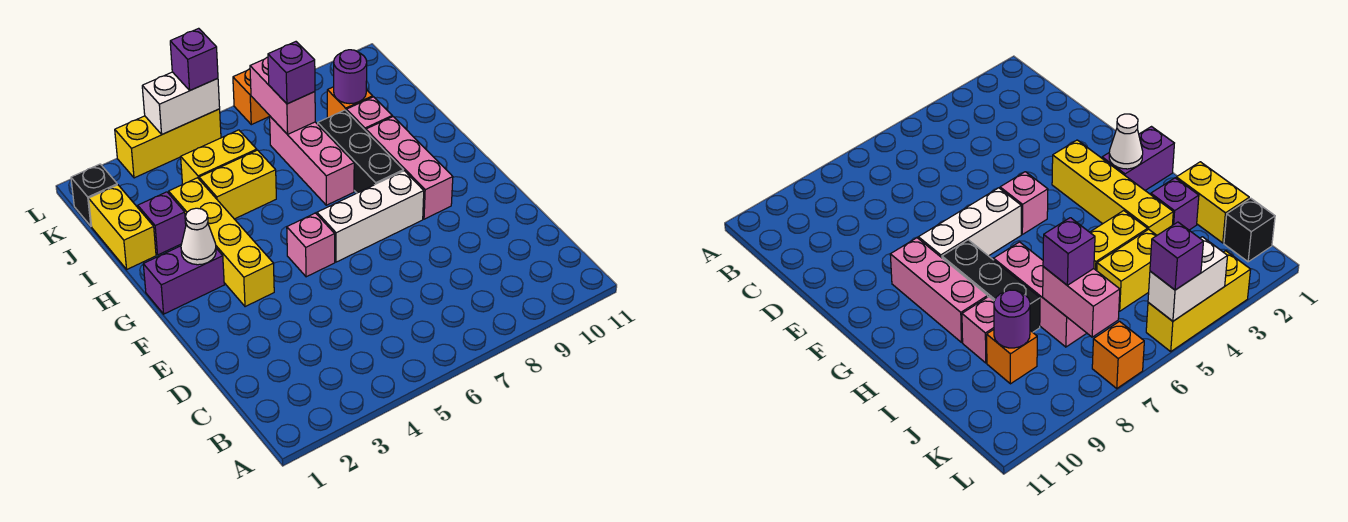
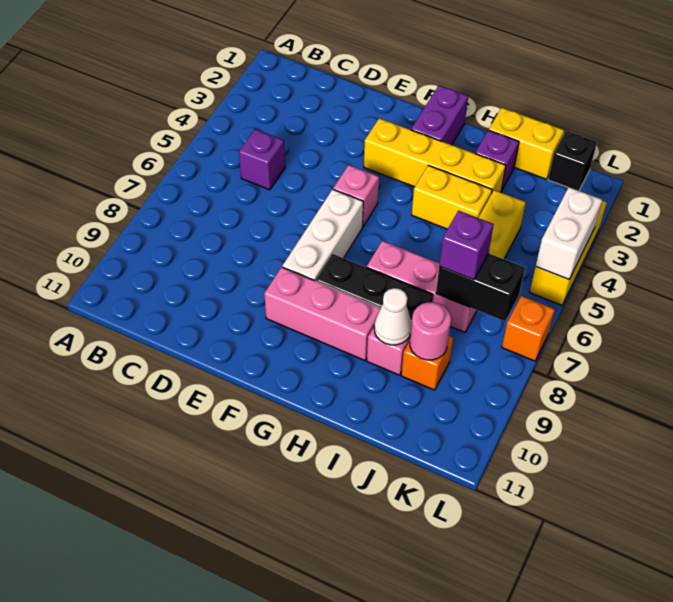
white 1x1 cone [181,208,216,265] -> white 1x1 cone moved to [374,288,412,345]
yellow 1x2 brick [199,150,276,219] -> yellow 1x2 brick turned to [412,165,492,229]
pink 1x2 brick [250,57,315,135] -> black 1x2 brick [436,253,525,321]
purple 1x1 round brick [334,50,367,104] -> pink 1x1 round brick [410,302,451,360]
purple 1x1 brick [170,28,218,90] -> purple 1x1 brick moved to [239,129,285,190]

